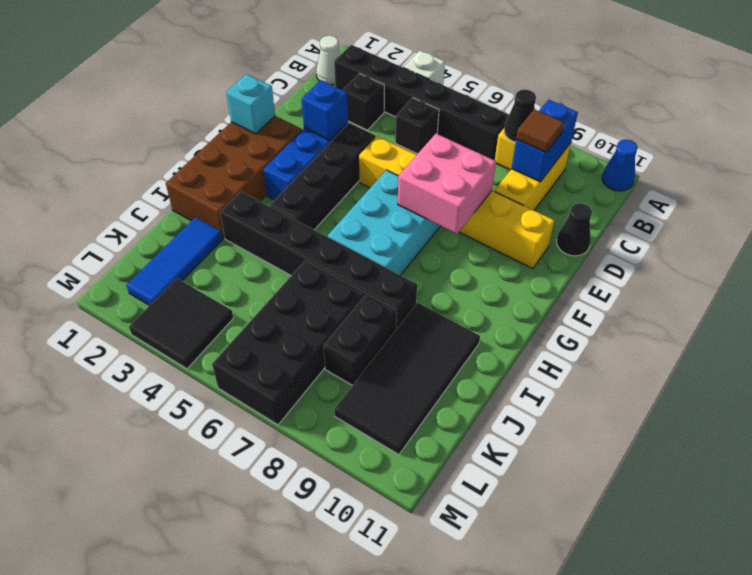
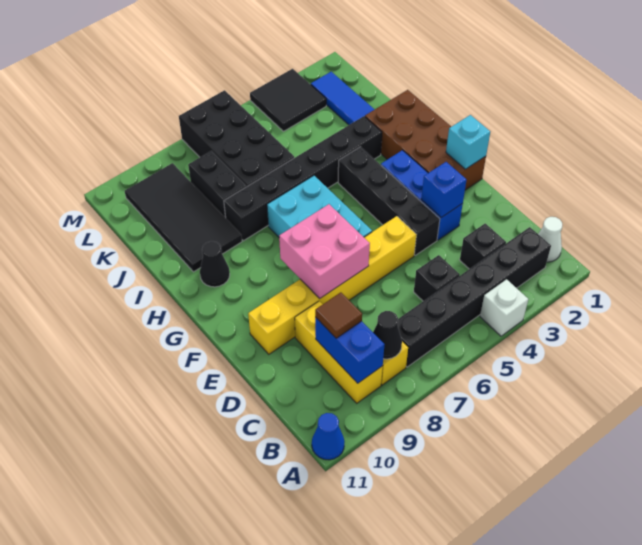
black 1x1 cone [557,203,592,256] -> black 1x1 cone moved to [200,241,230,287]

